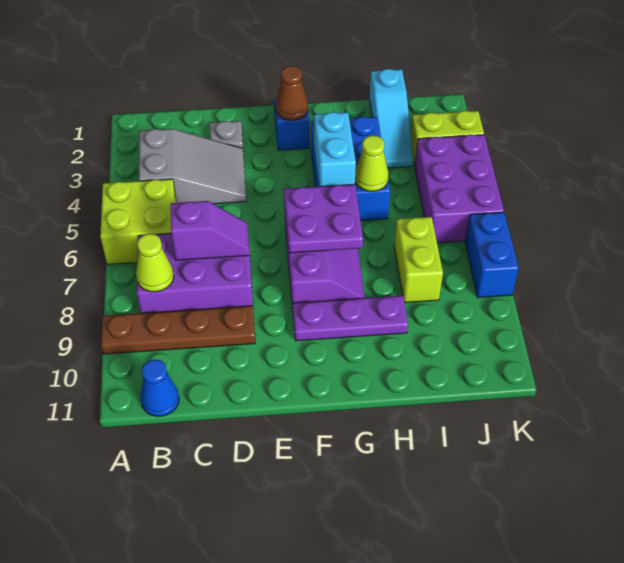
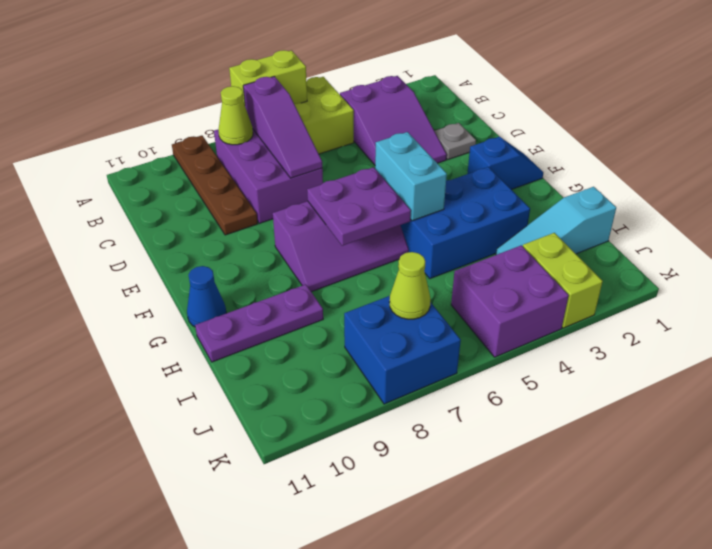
grey 2x3 slope [139,129,246,204] -> purple 2x3 slope [340,76,447,165]
blue 1x1 cone [140,359,179,416] -> blue 1x1 cone moved to [187,266,226,327]
purple 1x2 slope [171,201,250,260] -> purple 1x3 slope [243,76,322,178]
brown 1x1 cone [276,66,308,120] -> none
purple 1x3 plate [293,296,408,341] -> purple 1x3 plate turned to [195,284,323,362]
cyan 1x2 brick [314,112,356,187] -> cyan 1x2 brick turned to [375,132,447,221]
lime 1x1 cone [355,135,389,191] -> lime 1x1 cone moved to [389,252,430,319]
lime 1x2 brick [394,217,443,303] -> lime 1x2 brick moved to [229,50,307,104]
purple 2x3 brick [415,135,504,243] -> purple 2x2 brick [451,245,569,357]
blue 1x2 brick [465,212,519,298] -> blue 2x2 brick [344,296,461,404]

